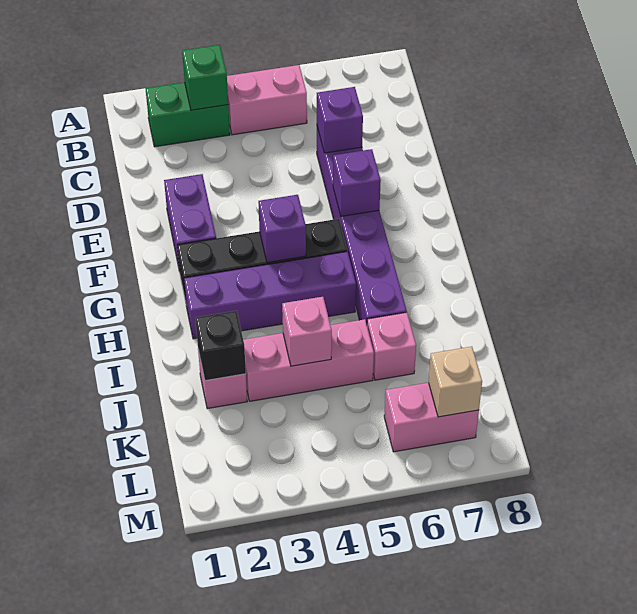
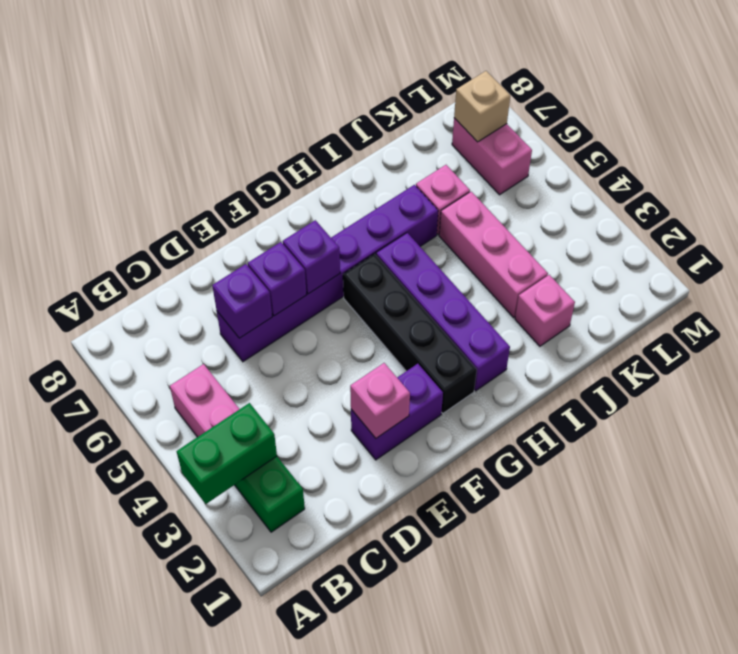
green 1x1 brick [182,45,228,110] -> green 1x2 brick [177,403,277,504]
purple 1x1 brick [258,195,306,263] -> purple 1x1 brick moved to [248,242,306,316]
black 1x1 brick [196,311,246,381] -> none
pink 1x1 brick [282,297,332,366] -> pink 1x1 brick moved to [350,363,410,438]

